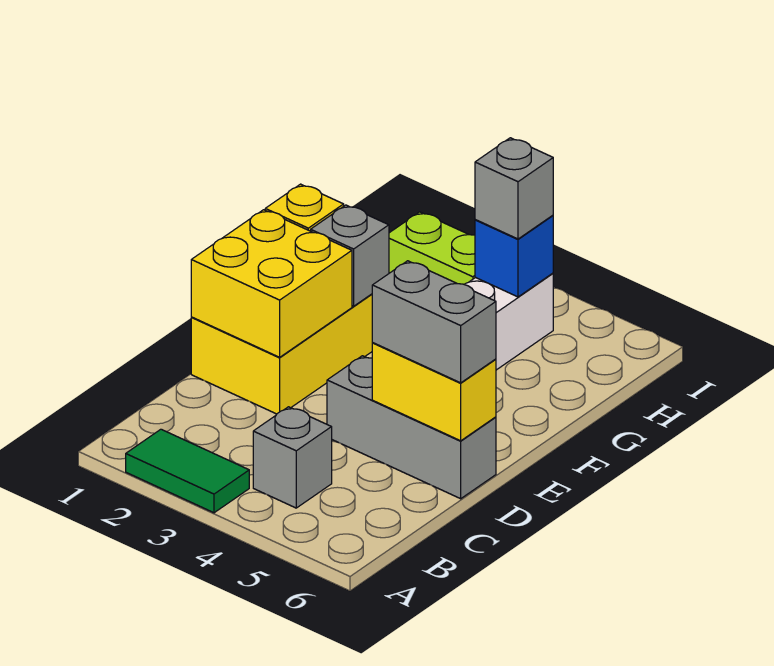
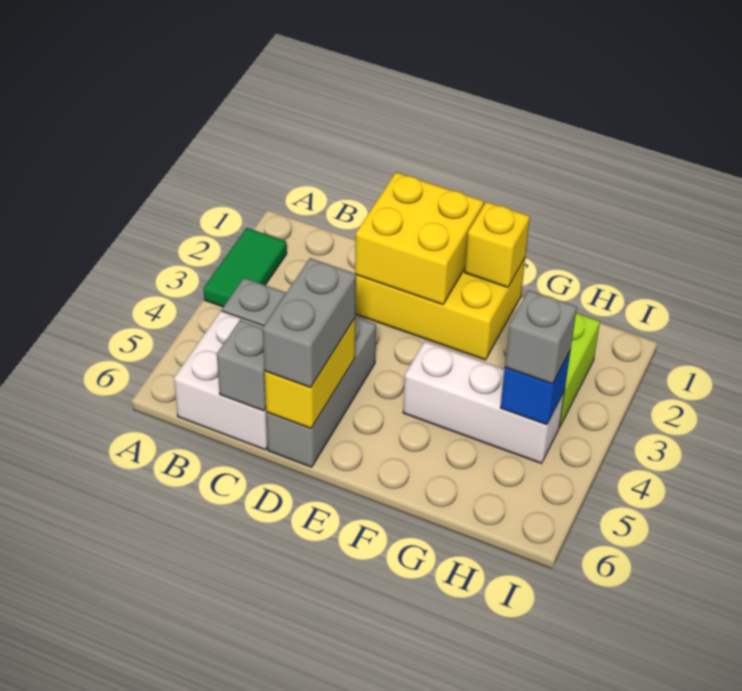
none -> white 2x2 brick [174,311,268,450]
grey 1x1 brick [311,205,389,306] -> grey 1x1 brick moved to [217,320,266,411]

